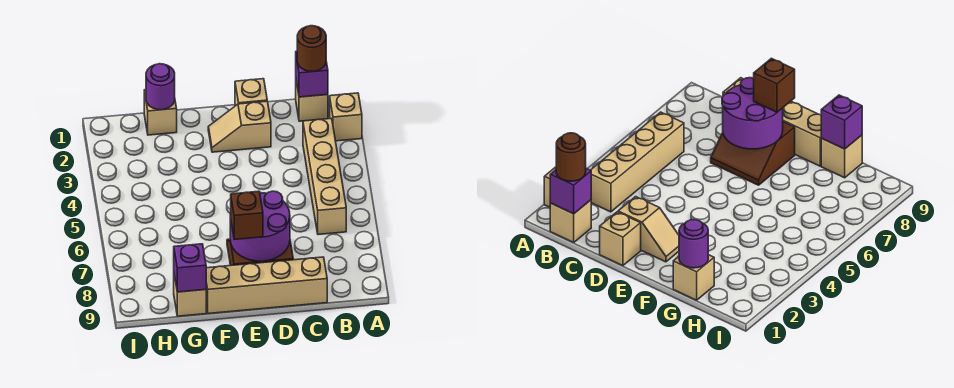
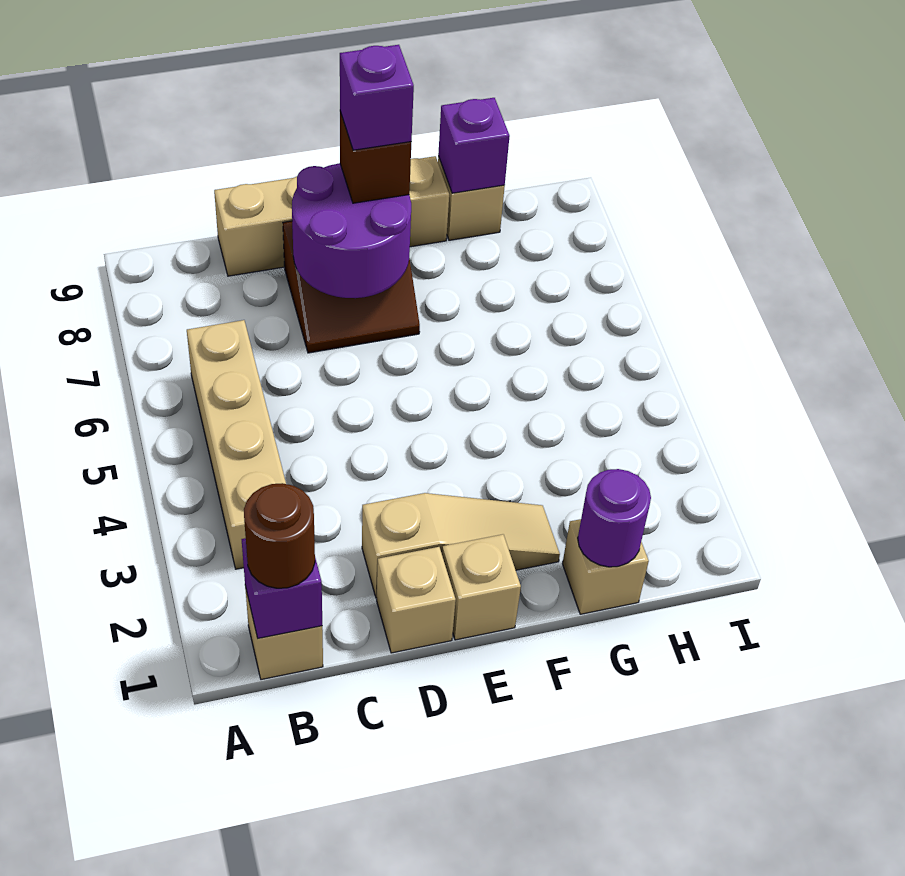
tan 1x1 brick [330,93,362,141] -> tan 1x1 brick moved to [442,534,521,640]
tan 1x2 slope [208,101,271,152] -> tan 1x3 slope [362,493,560,598]
none -> purple 1x1 brick [340,45,414,150]

